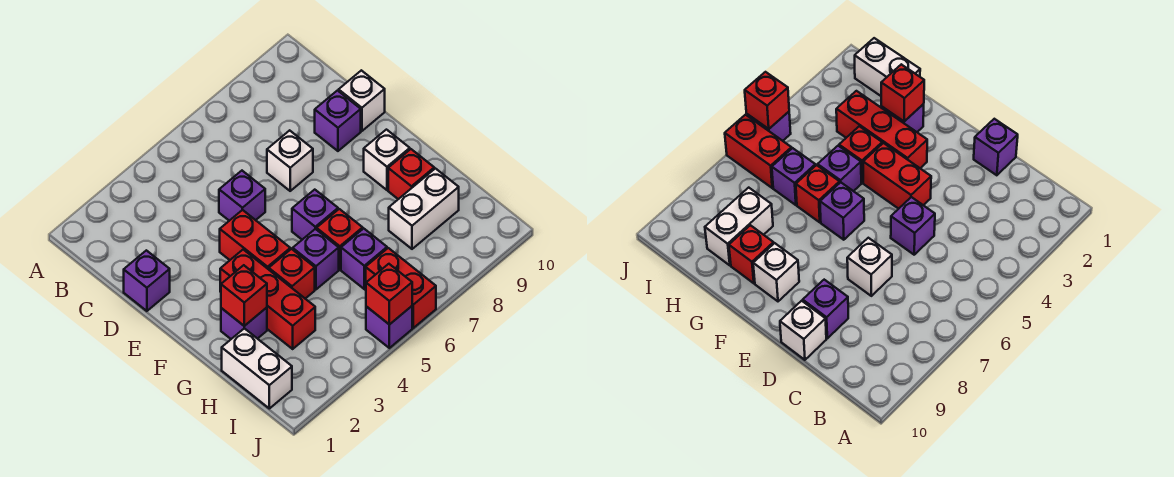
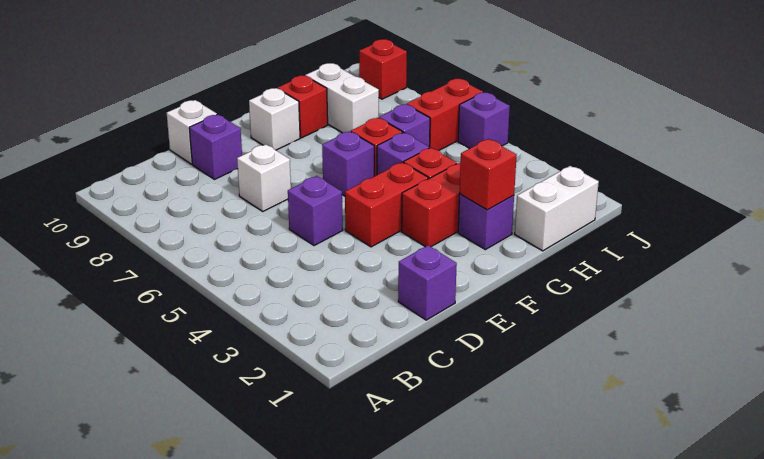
red 1x1 brick [366,264,412,325] -> red 1x1 brick moved to [359,39,407,99]

